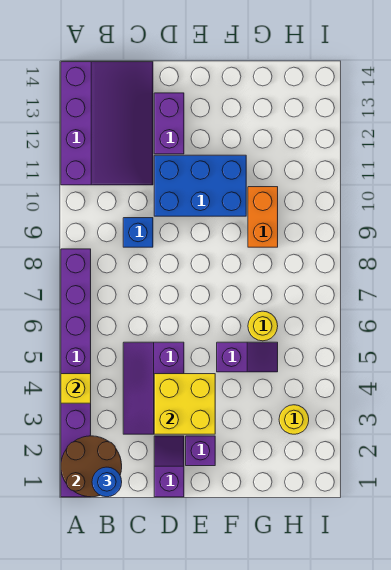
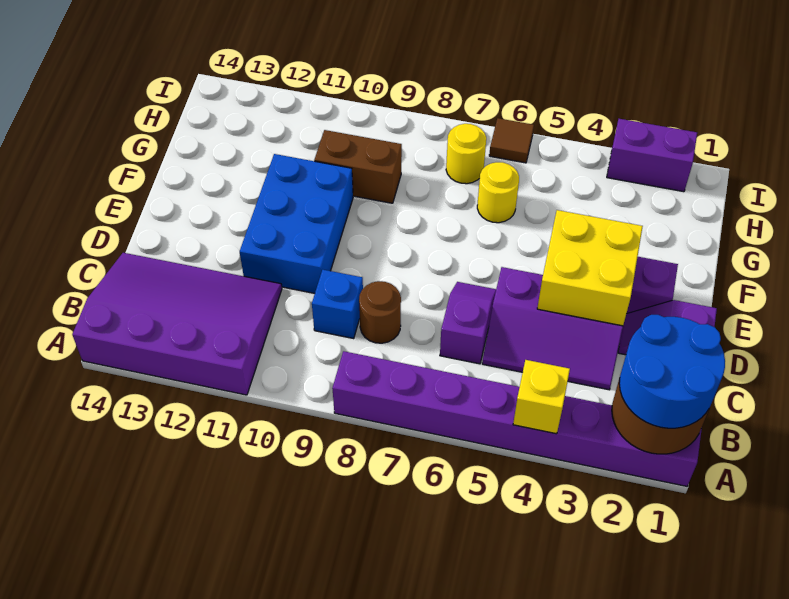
blue 1x1 round brick [92,467,122,497] -> blue 2x2 round brick [619,315,725,428]
none -> brown 1x1 round brick [359,281,401,343]
purple 1x2 brick [154,93,184,154] -> purple 1x2 brick moved to [607,119,697,192]
purple 1x2 slope [217,342,278,372] -> purple 1x2 slope moved to [440,282,496,364]
orange 1x2 brick [248,187,278,247] -> brown 1x2 brick [314,130,402,203]
yellow 1x1 round brick [279,405,309,434] -> yellow 1x1 round brick moved to [446,124,486,184]
none -> brown 1x1 tile [489,118,534,163]

